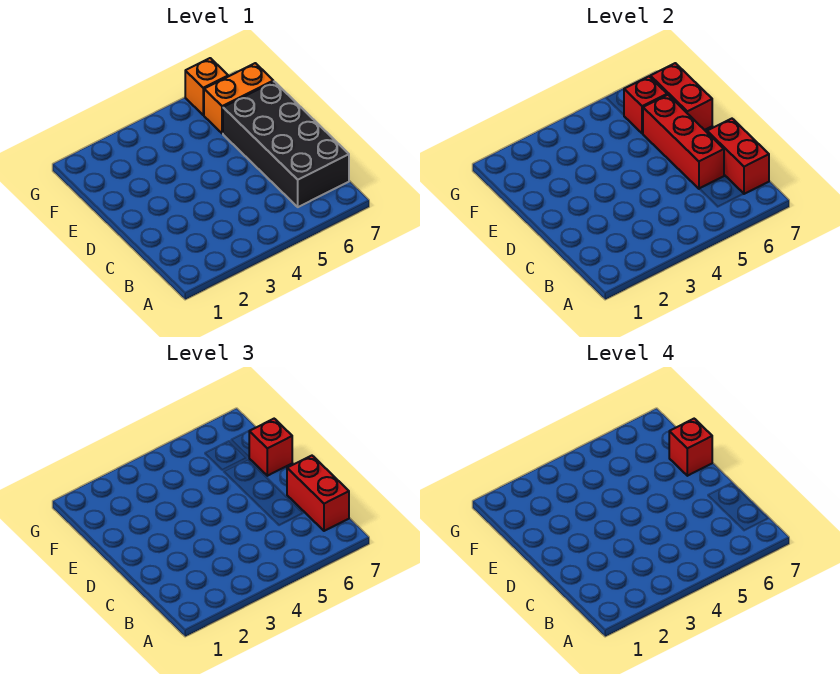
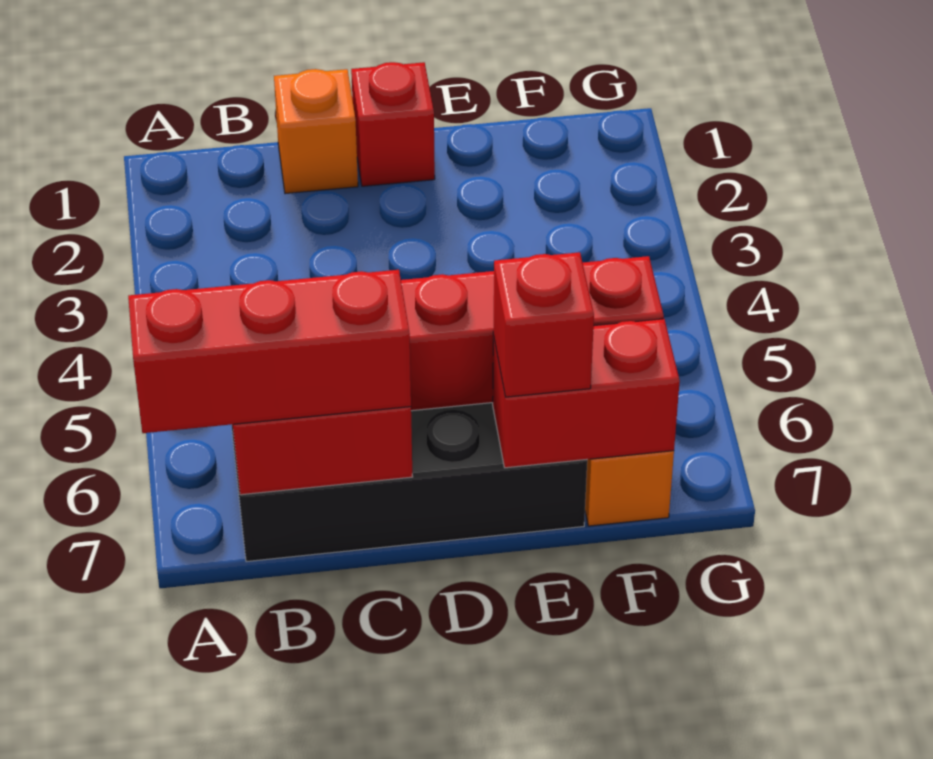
red 1x2 brick [287,456,349,531] -> red 1x3 brick [128,270,411,433]
red 1x1 brick [669,419,712,476] -> red 1x1 brick moved to [351,62,435,186]
orange 1x1 brick [185,58,228,115] -> orange 1x1 brick moved to [274,69,358,194]

